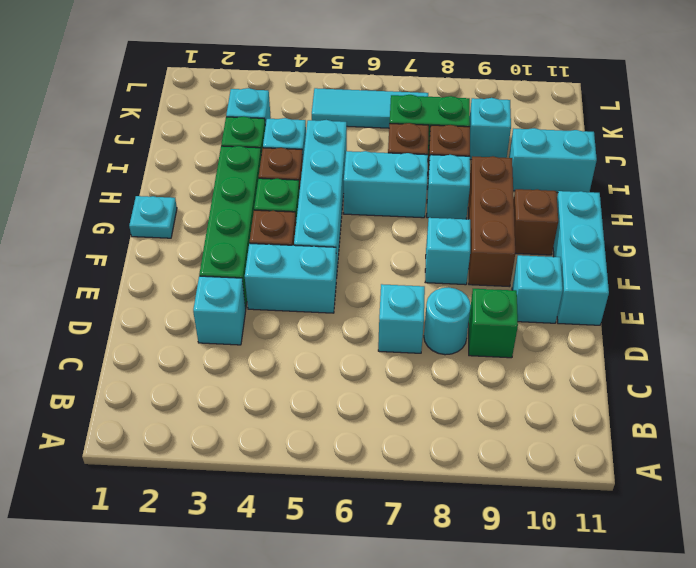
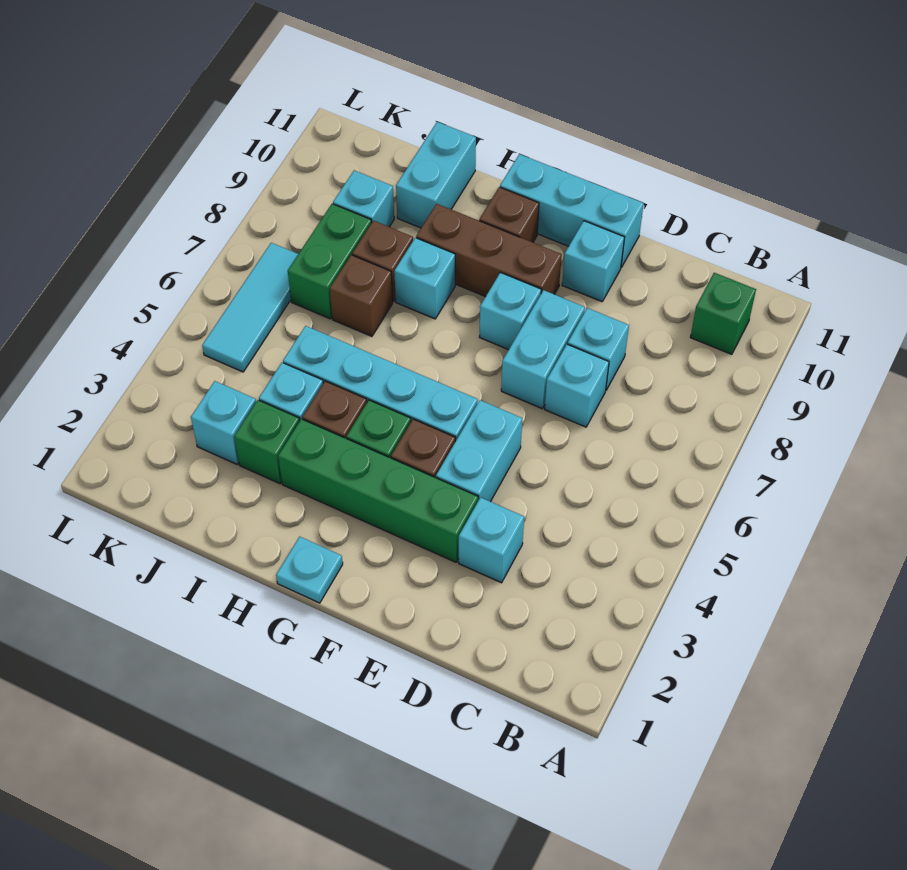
cyan 1x1 round brick [424,287,471,355] -> cyan 1x1 brick [568,308,629,390]
green 1x1 brick [469,289,518,358] -> green 1x1 brick moved to [690,273,756,354]
cyan 1x2 brick [344,151,428,218] -> cyan 1x2 brick moved to [501,290,585,409]

